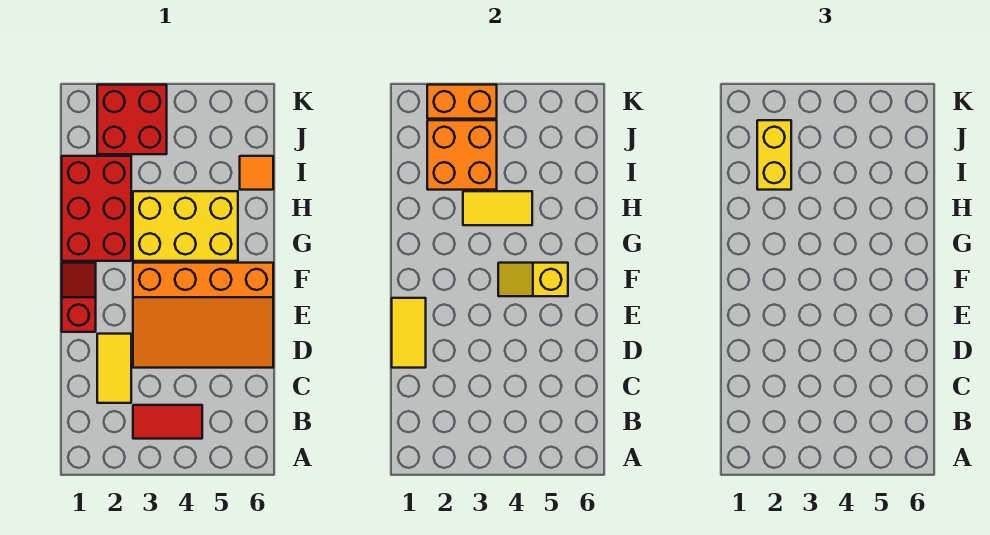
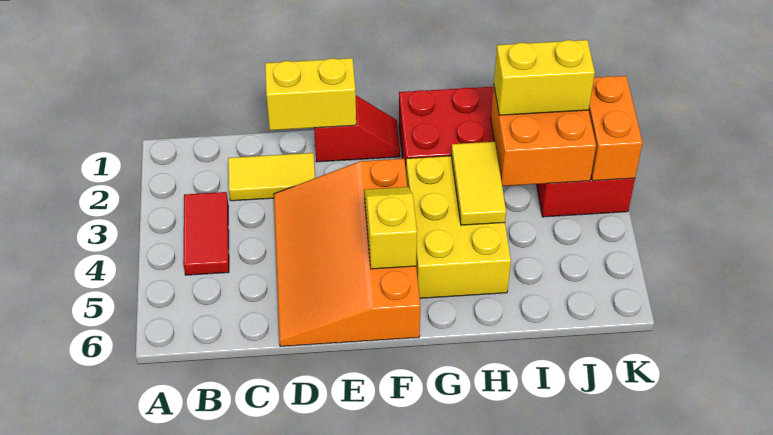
yellow 1x2 tile [392,298,426,368] -> yellow 1x2 brick [265,58,356,130]
orange 1x1 tile [240,156,273,190] -> none

